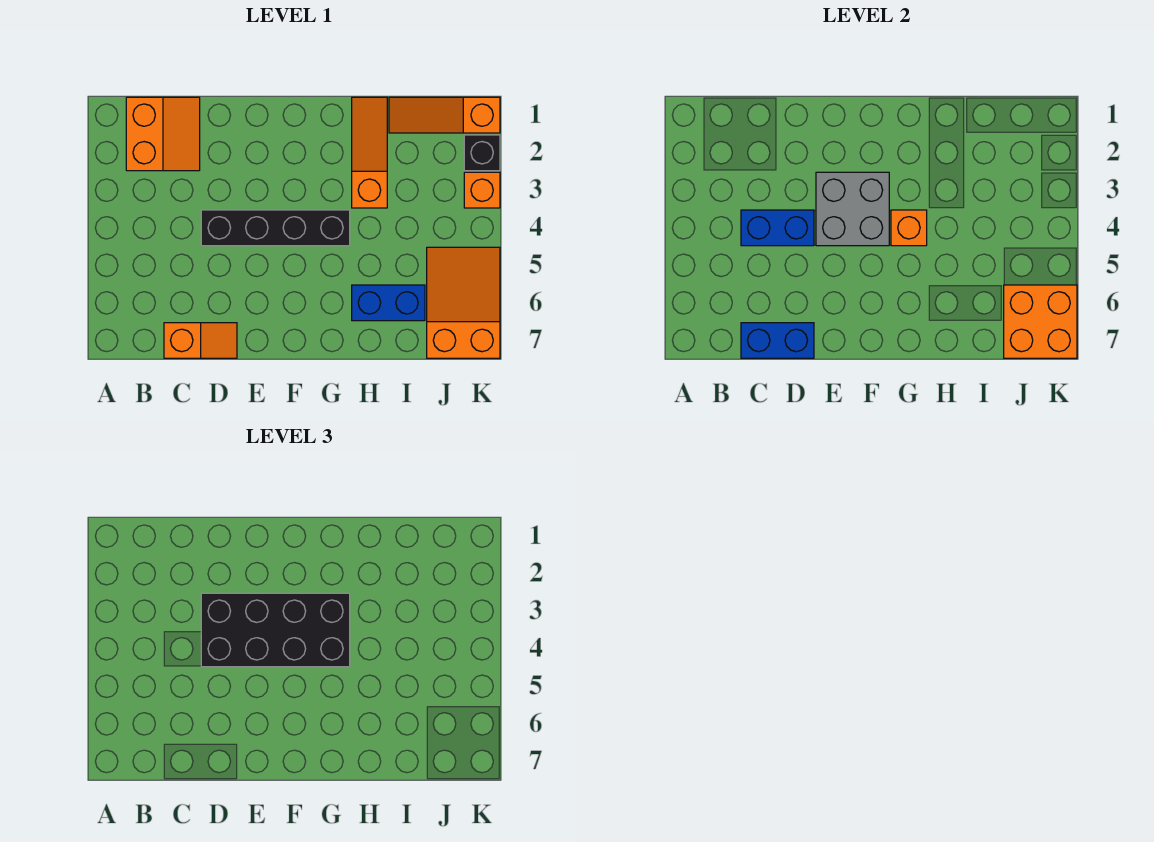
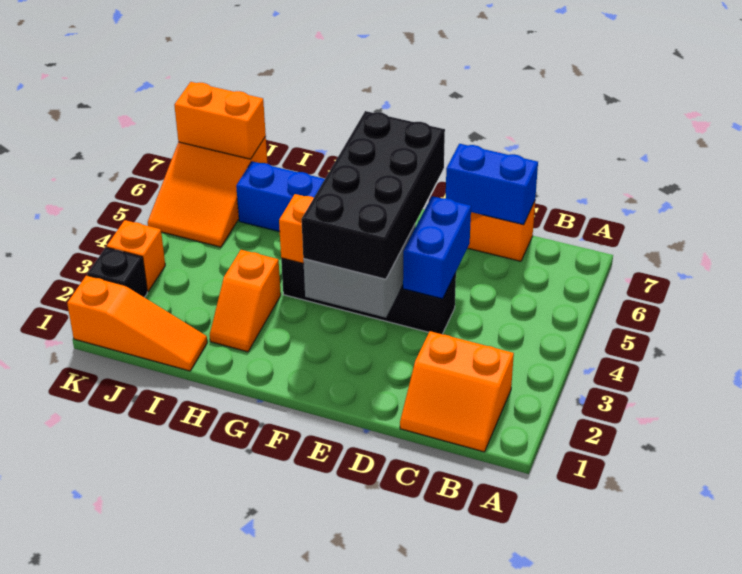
orange 2x2 slope [126,97,200,171] -> orange 2x2 slope turned to [400,331,514,452]
blue 1x2 brick [741,210,814,246] -> blue 1x2 brick turned to [403,196,471,299]
black 2x4 brick [201,593,350,667] -> black 2x4 brick turned to [301,111,445,279]
orange 1x3 slope [352,97,387,208] -> orange 1x2 slope [210,250,281,352]
orange 2x2 brick [1004,285,1077,358] -> orange 1x2 brick [174,82,266,159]

